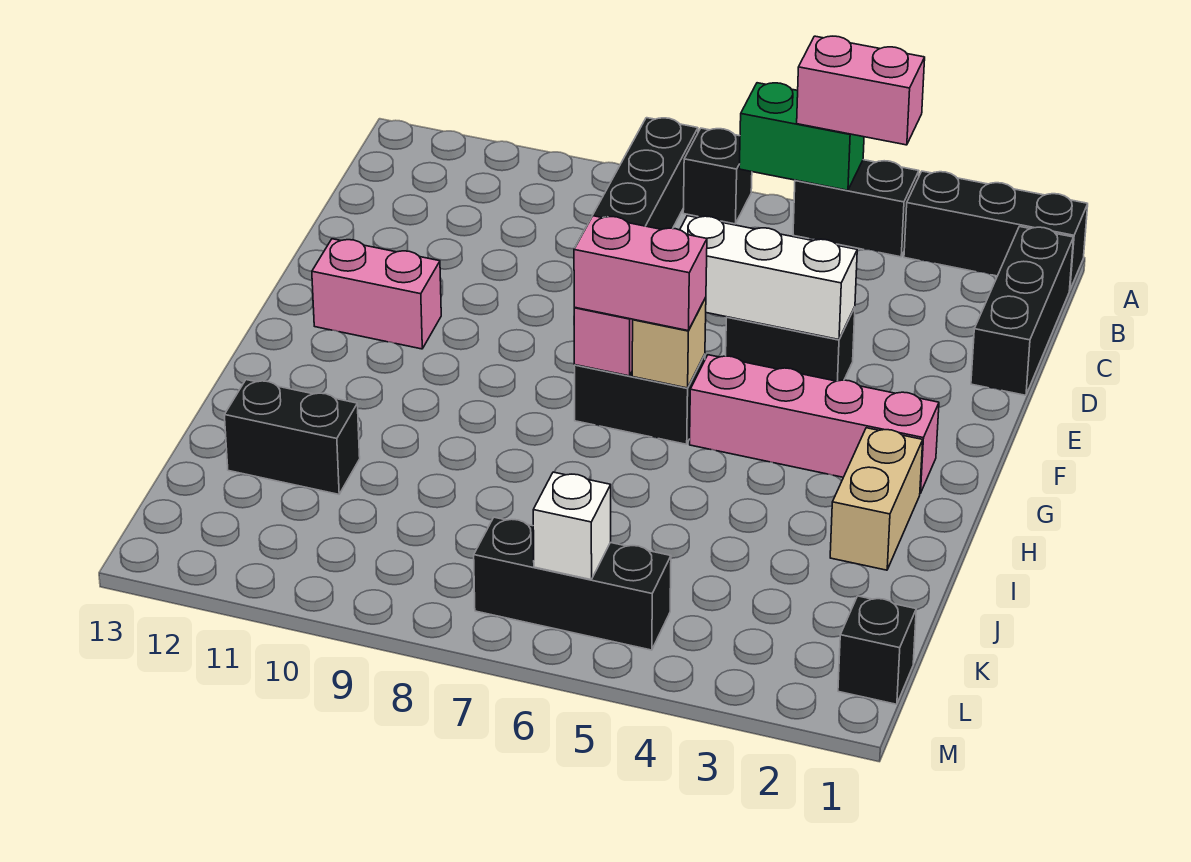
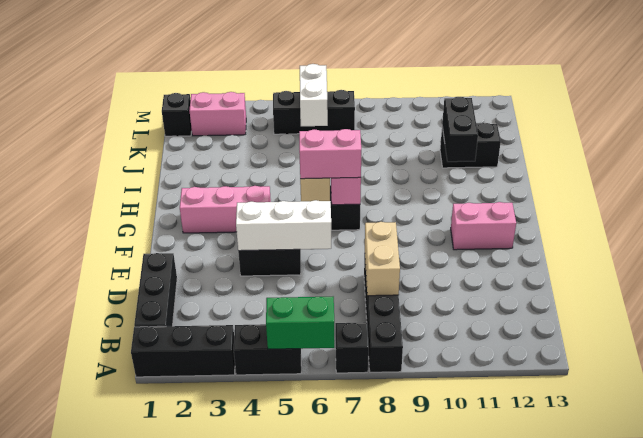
pink 1x2 brick [797,36,925,145] -> pink 1x2 brick moved to [189,92,246,136]
pink 1x4 brick [690,355,939,493] -> pink 1x3 brick [180,186,271,233]
tan 1x2 brick [830,428,923,570] -> tan 1x2 brick moved to [365,222,400,296]
none -> black 1x2 brick [442,97,478,162]
white 1x1 brick [533,472,611,580] -> white 1x2 brick [300,64,328,126]

